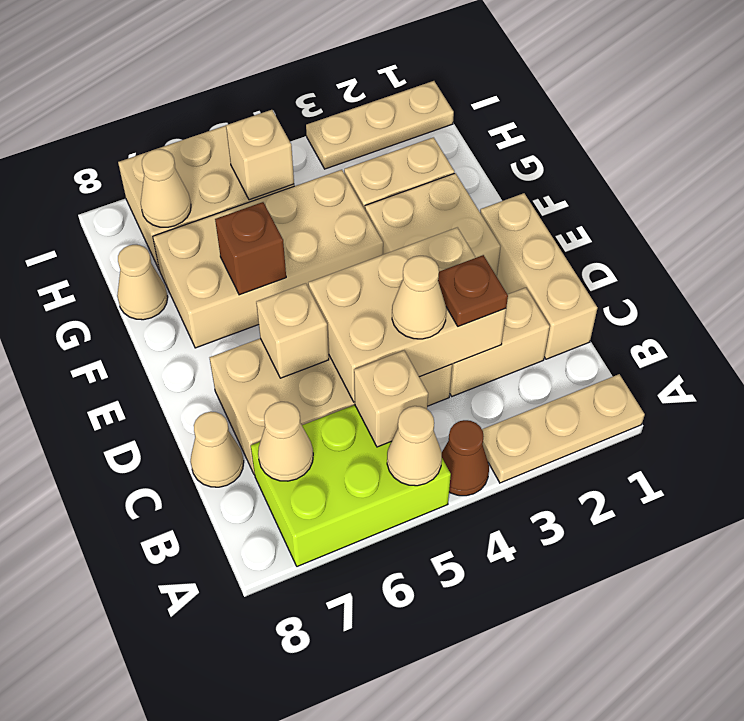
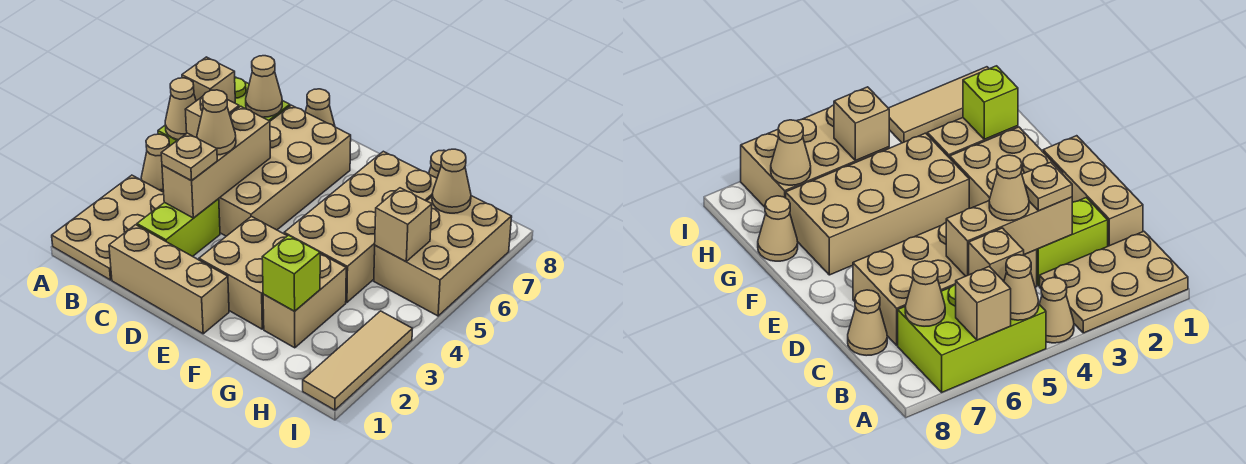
tan 1x3 plate [482,374,645,483] -> tan 2x3 plate [52,175,164,280]
brown 1x1 cone [442,420,489,496] -> tan 1x1 cone [141,134,169,192]
tan 1x2 brick [450,288,550,396] -> lime 1x2 brick [137,199,220,256]
tan 2x3 brick [308,228,506,402] -> tan 1x3 brick [162,106,270,218]
brown 1x1 plate [438,255,508,327] -> tan 1x1 plate [161,133,217,181]
tan 1x1 brick [256,283,329,378] -> tan 1x1 brick moved to [182,57,235,103]
brown 1x1 brick [215,202,286,295] -> none
none -> lime 1x1 brick [262,235,320,311]
tan 1x3 plate [306,81,454,169] -> tan 1x3 tile [303,311,412,410]

